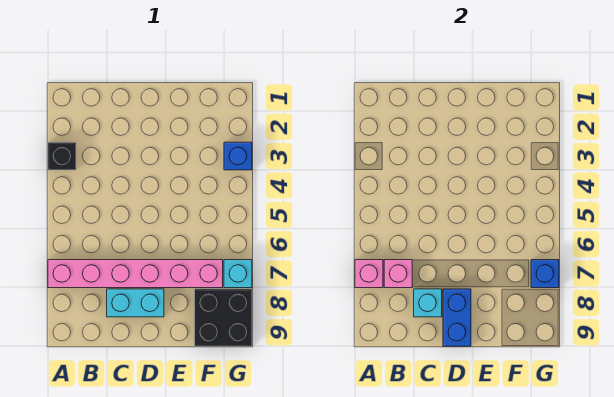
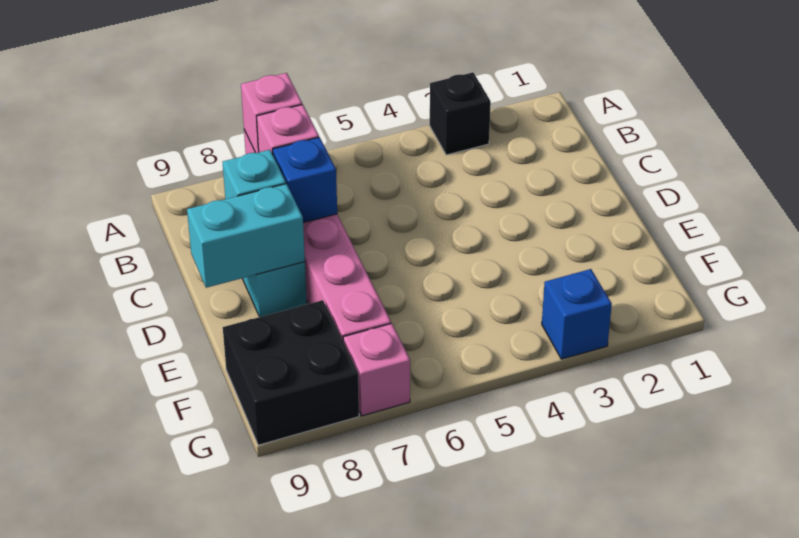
blue 1x2 brick [443,289,471,346] -> cyan 1x2 brick [187,184,305,288]
cyan 1x1 brick [224,260,252,288] -> pink 1x1 brick [343,324,410,416]
blue 1x1 brick [531,260,559,288] -> blue 1x1 brick moved to [273,137,337,223]

